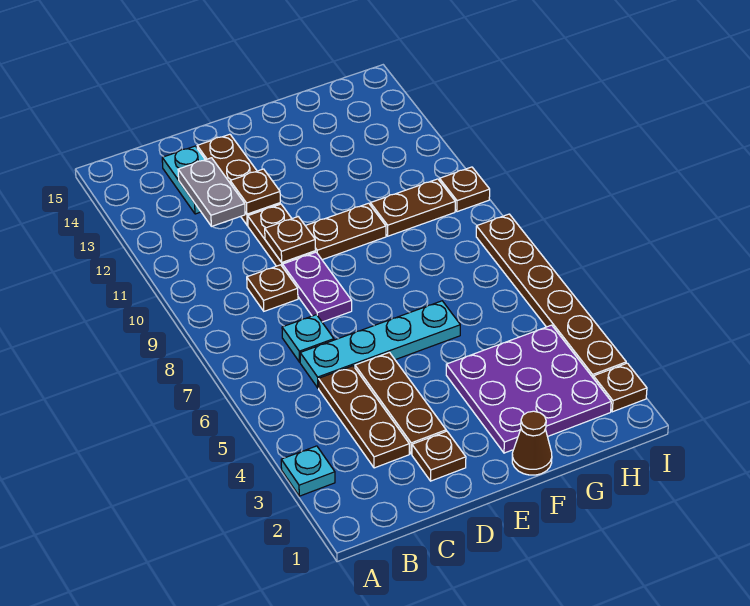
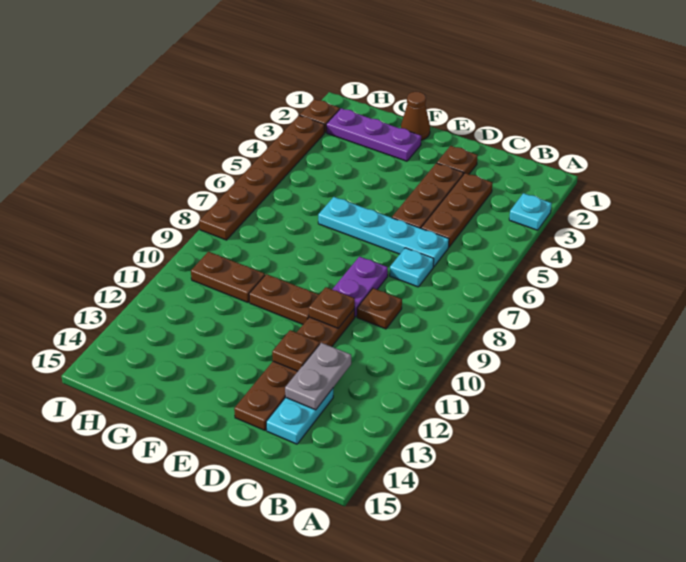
purple 3x3 plate [446,325,611,453] -> purple 1x3 plate [326,108,421,161]
brown 1x1 plate [439,167,490,212] -> none

